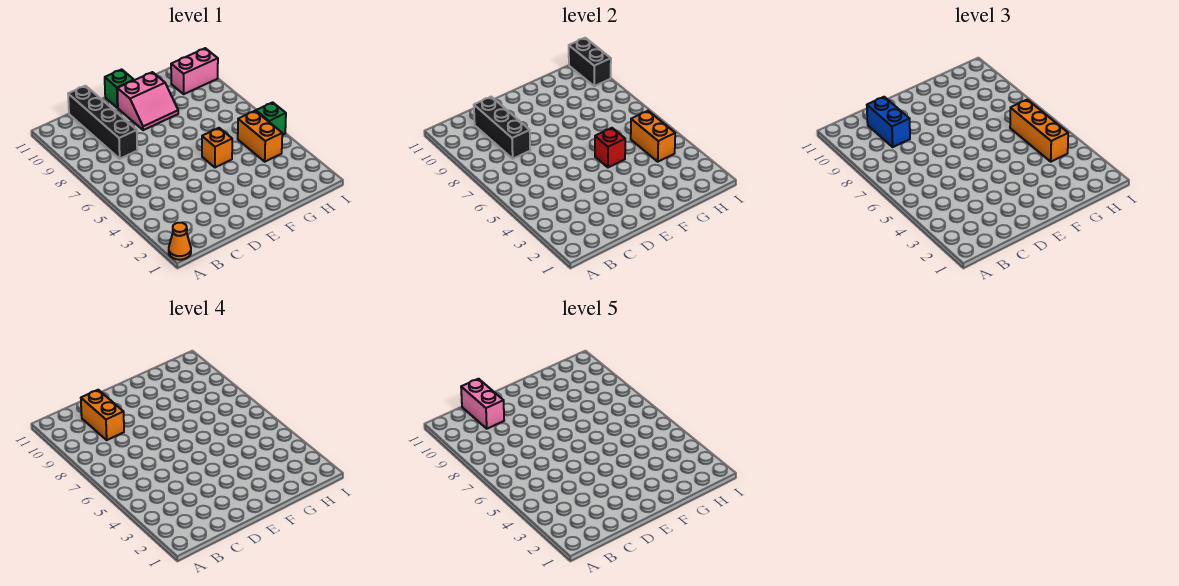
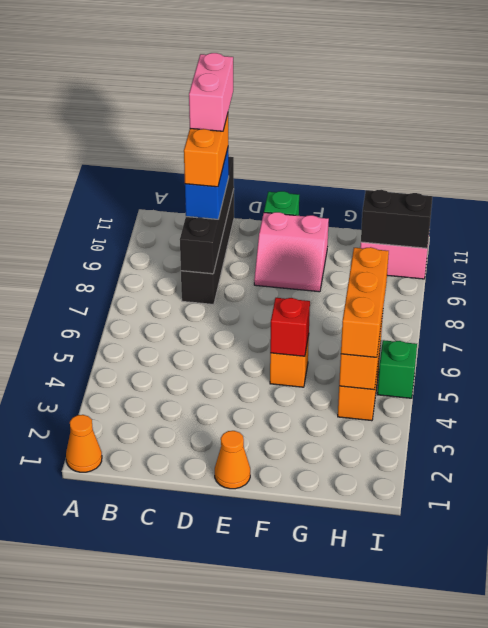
black 1x3 brick [474,97,530,159] -> black 1x4 brick [180,157,234,274]
none -> orange 1x1 cone [215,431,250,489]
black 1x2 brick [569,38,611,86] -> black 1x2 brick turned to [361,190,432,248]

